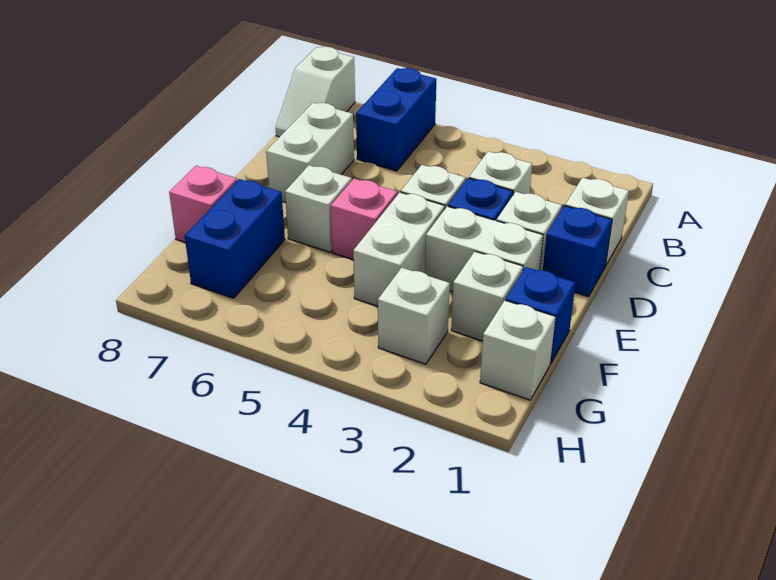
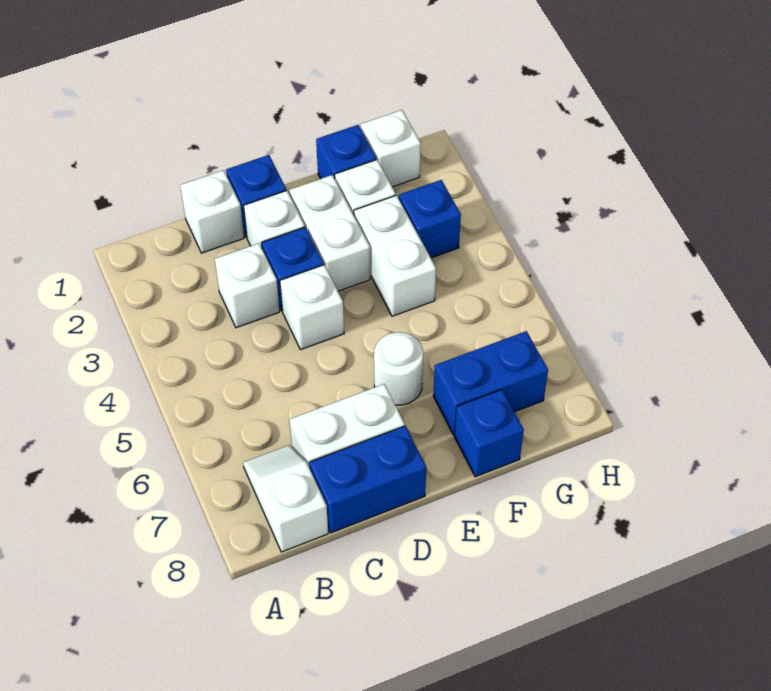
blue 1x2 brick [356,68,436,171] -> blue 1x2 brick moved to [309,426,426,533]
white 1x2 slope [276,47,355,137] -> white 1x2 slope turned to [243,445,328,552]
white 1x2 brick [353,192,445,306] -> white 1x2 brick turned to [354,195,436,316]
pink 1x1 brick [331,179,398,260] -> none
white 1x1 brick [285,165,352,252] -> white 1x1 round brick [374,332,423,405]
pink 1x1 brick [169,166,237,242] -> blue 1x1 brick [454,390,524,477]
white 1x1 brick [378,268,450,364] -> blue 1x1 brick [399,180,461,258]

